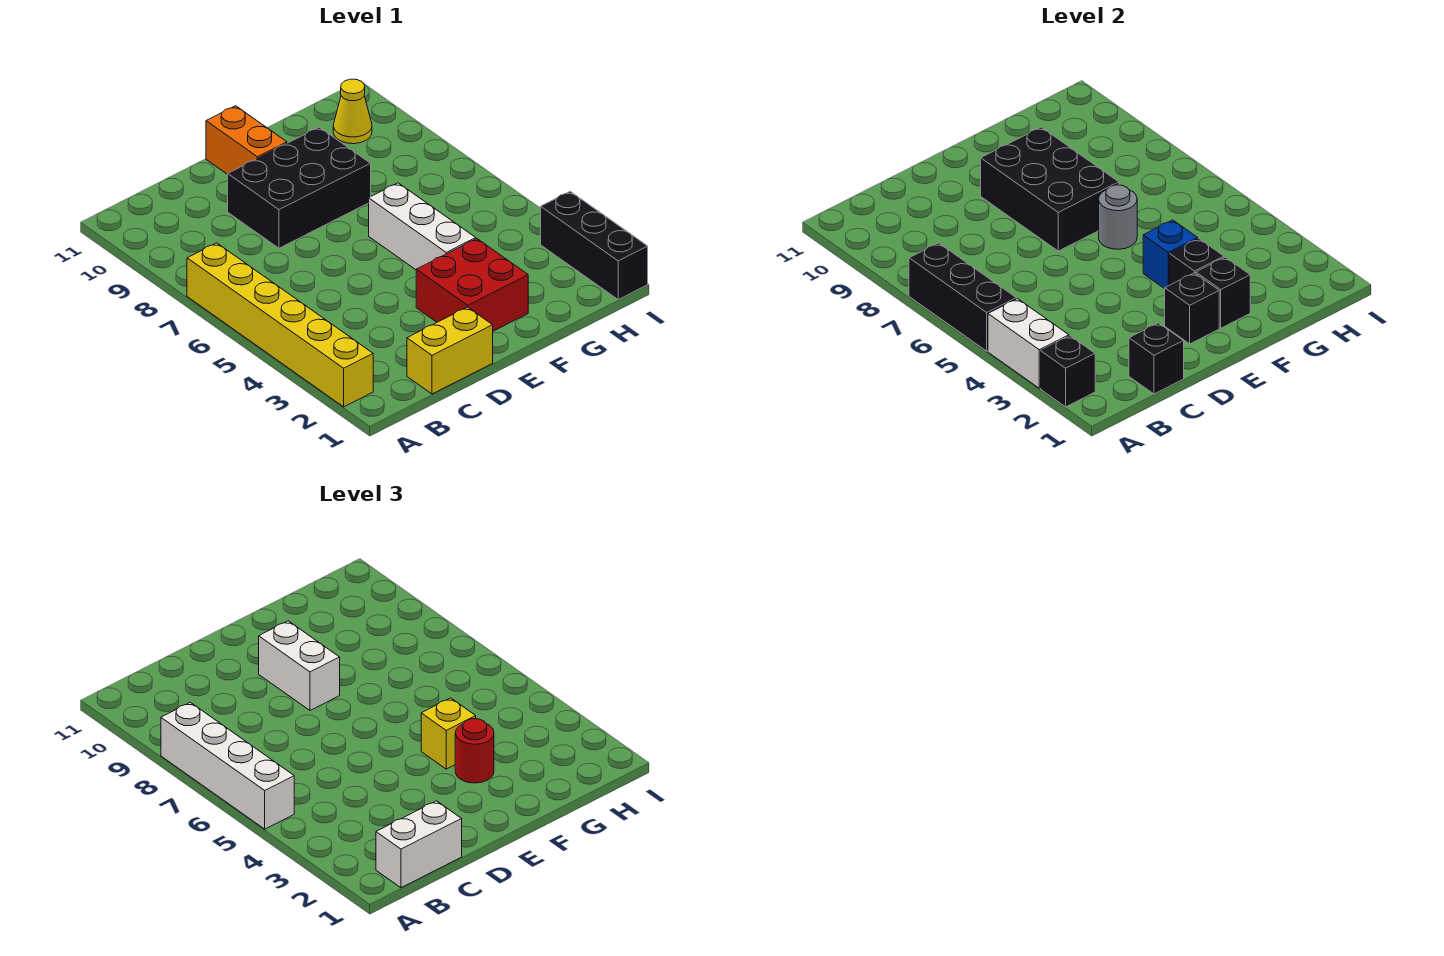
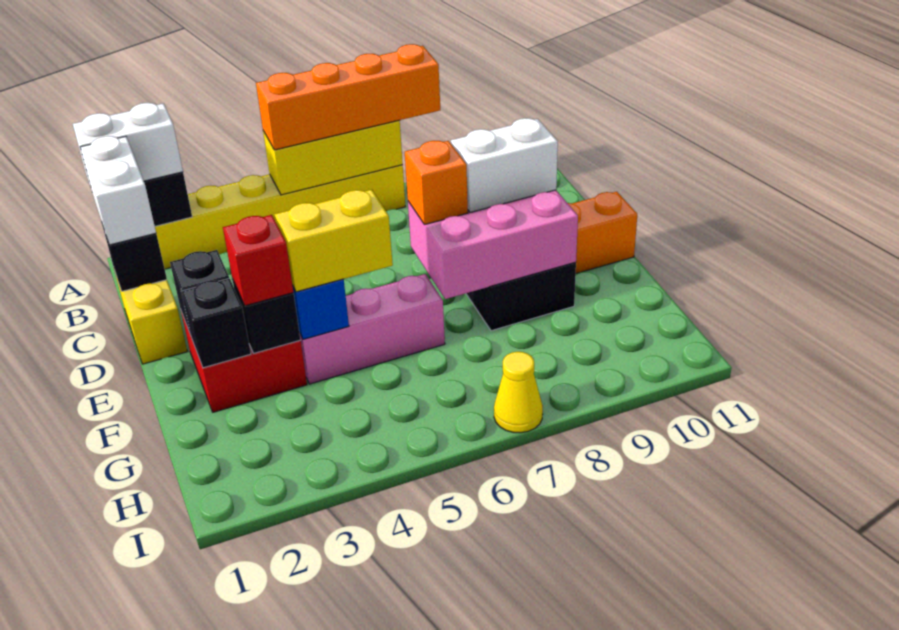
white 1x2 brick [988,299,1069,388] -> white 1x2 brick moved to [73,103,183,188]
black 1x3 brick [909,243,1016,351] -> yellow 1x3 brick [263,120,403,195]
white 1x4 brick [161,702,294,829] -> orange 1x4 brick [256,44,440,150]
black 2x3 brick [981,127,1119,251] -> pink 2x3 brick [408,190,578,299]
none -> orange 1x1 brick [405,141,468,225]
red 1x1 round brick [455,719,494,783] -> red 1x1 brick [223,215,293,306]
white 1x3 brick [369,183,476,270] -> pink 1x3 brick [300,274,445,384]
yellow 1x1 brick [421,698,476,769] -> yellow 1x2 brick [274,190,393,292]
grey 1x1 round brick [1099,185,1137,249] -> none
yellow 1x1 cone [333,79,372,144] -> yellow 1x1 cone moved to [494,352,543,433]
black 1x3 brick [541,192,648,299] -> none

